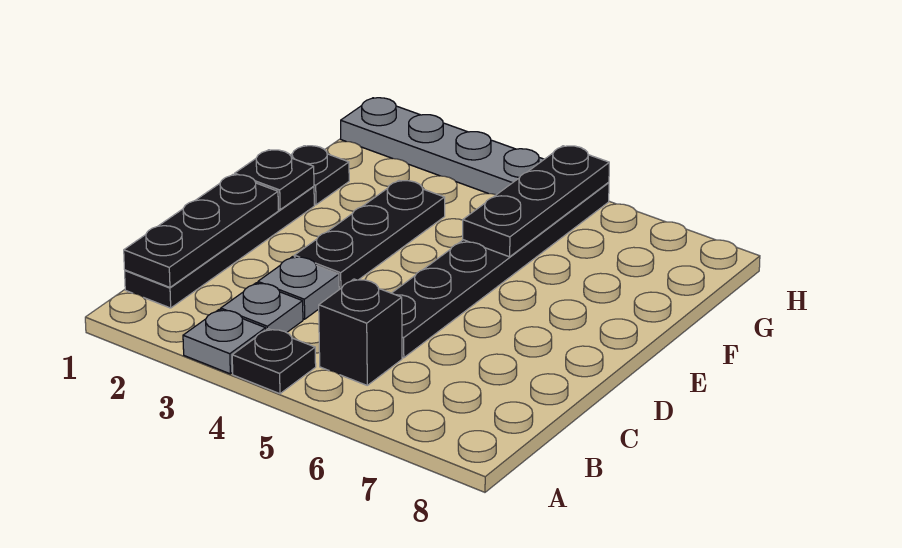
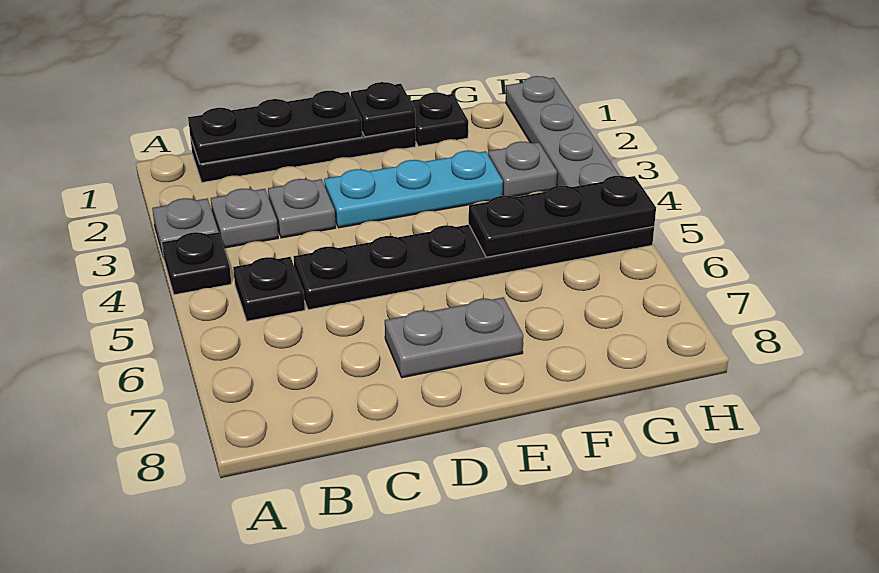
black 1x1 brick [319,279,402,385] -> black 1x1 plate [233,257,305,321]
black 1x3 plate [294,180,445,289] -> cyan 1x3 plate [324,151,503,228]
none -> grey 1x2 plate [385,297,523,378]
none -> grey 1x1 plate [488,141,557,197]

